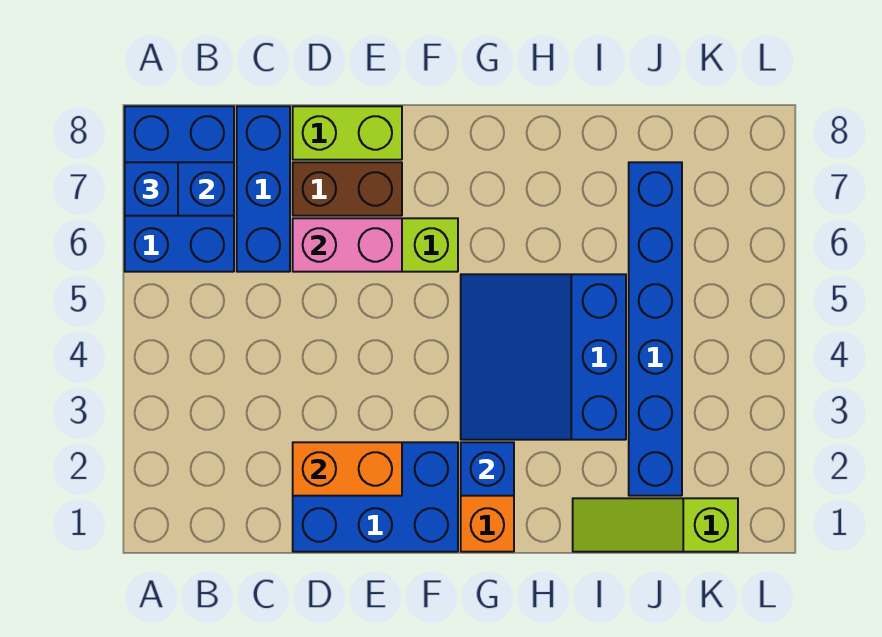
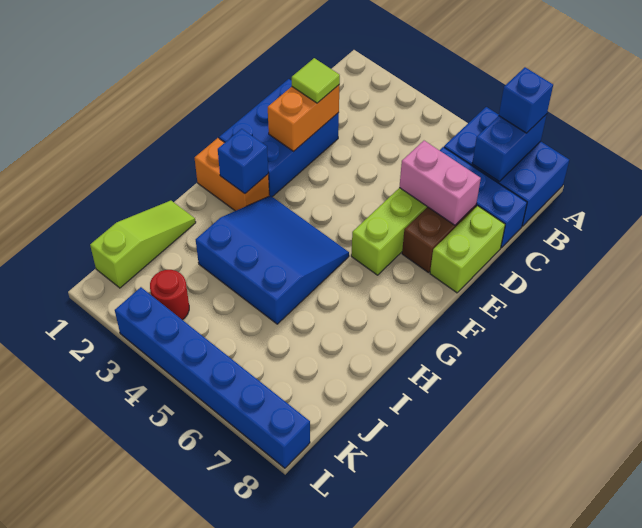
none -> lime 1x1 tile [292,58,340,103]
pink 1x2 brick [293,218,402,272] -> pink 1x2 brick turned to [399,141,481,225]
blue 1x6 brick [629,162,682,496] -> blue 1x6 brick moved to [115,287,310,468]
none -> red 1x1 round brick [150,270,189,320]

